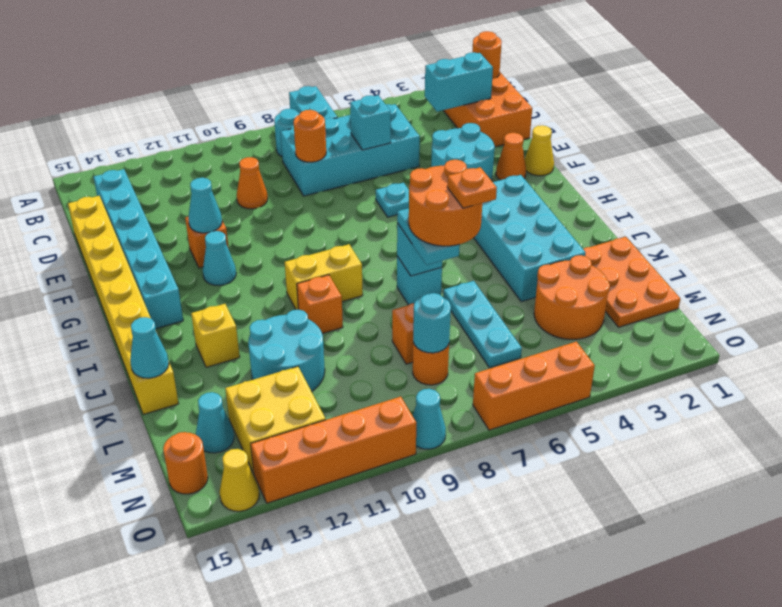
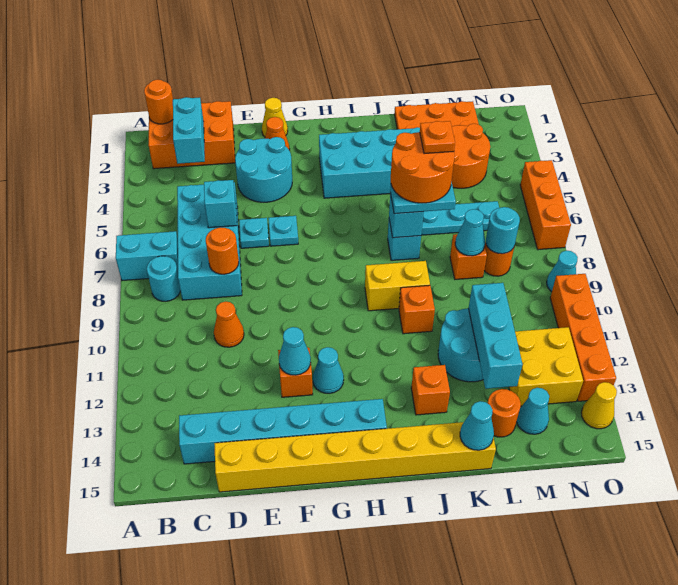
none -> cyan 1x1 plate [239,218,269,248]
yellow 1x2 brick [285,244,363,310] -> yellow 1x2 brick turned to [365,261,430,311]
yellow 1x1 brick [191,304,240,367] -> orange 1x1 brick [411,365,450,415]
none -> cyan 1x1 cone [455,209,485,256]
none -> cyan 1x3 brick [469,283,523,389]
orange 1x1 round brick [163,432,208,494] -> orange 1x1 round brick moved to [488,389,521,437]

